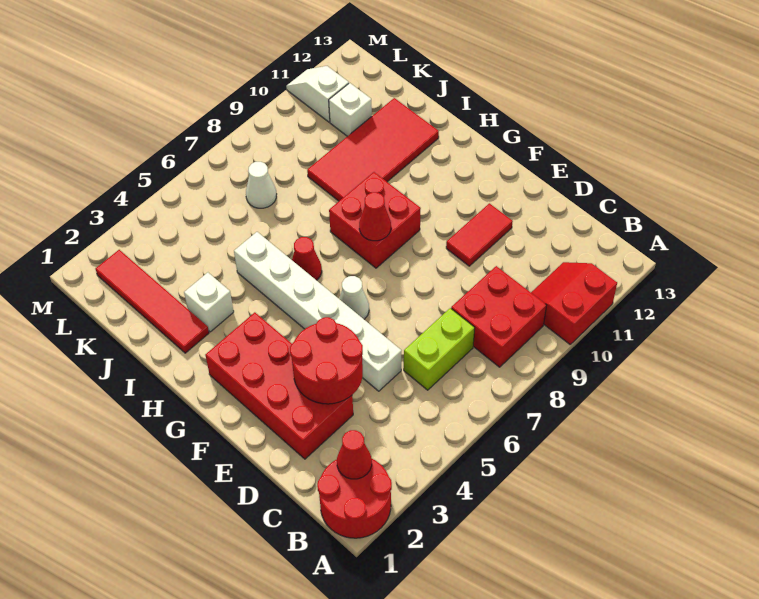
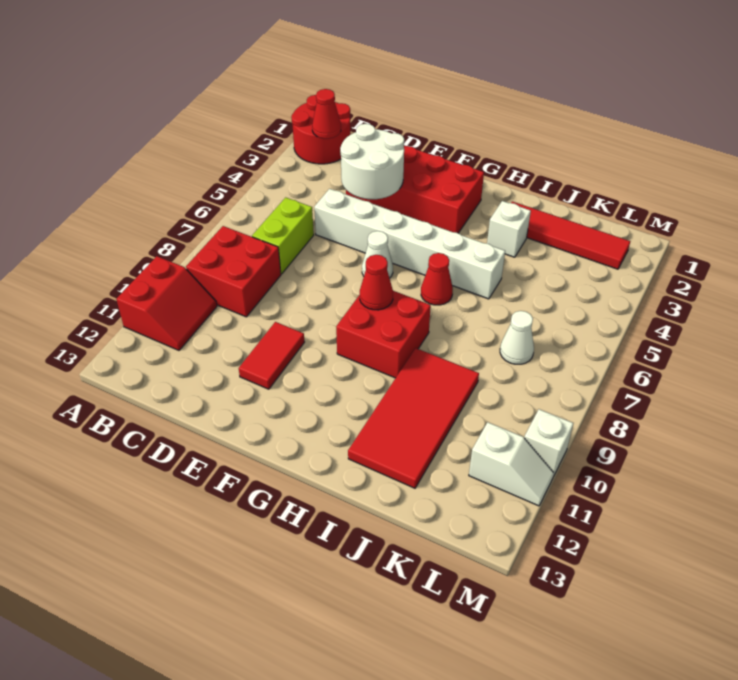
red 2x2 round brick [290,317,363,404] -> white 2x2 round brick [340,124,404,199]
white 1x1 brick [329,83,372,136] -> white 1x1 brick moved to [524,409,573,475]

